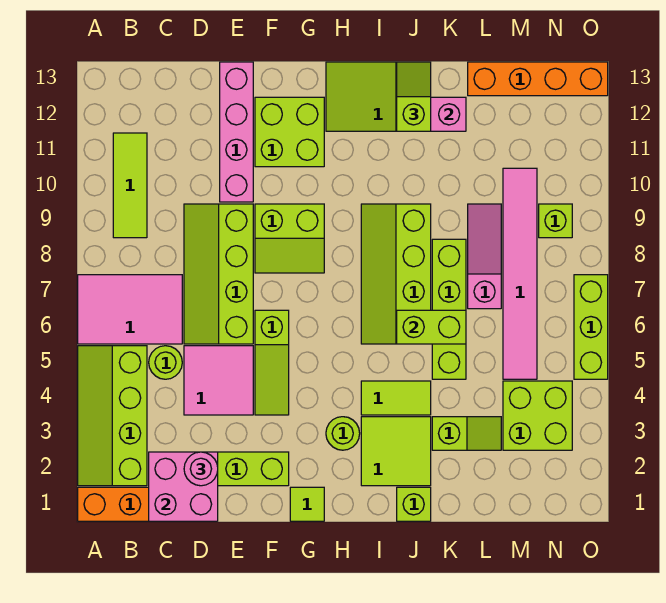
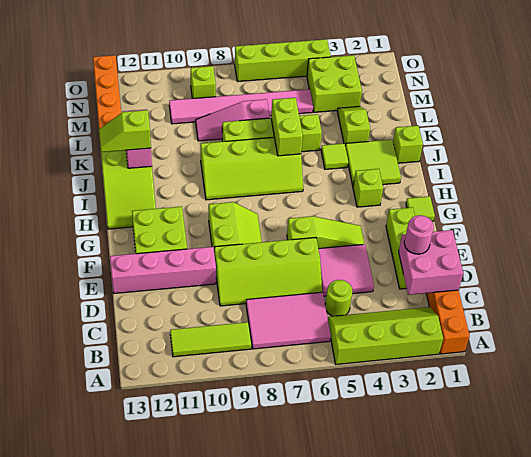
lime 2x4 slope [78,346,147,486] -> lime 2x4 slope turned to [328,307,443,364]
pink 2x3 tile [78,275,182,344] -> pink 2x3 tile turned to [246,292,331,349]
lime 1x1 round brick [326,417,360,450] -> lime 1x1 brick [353,169,383,207]
lime 1x2 tile [361,381,431,415] -> lime 1x1 tile [321,144,348,169]
lime 1x3 brick [574,275,608,379] -> lime 1x4 brick [235,39,331,81]

